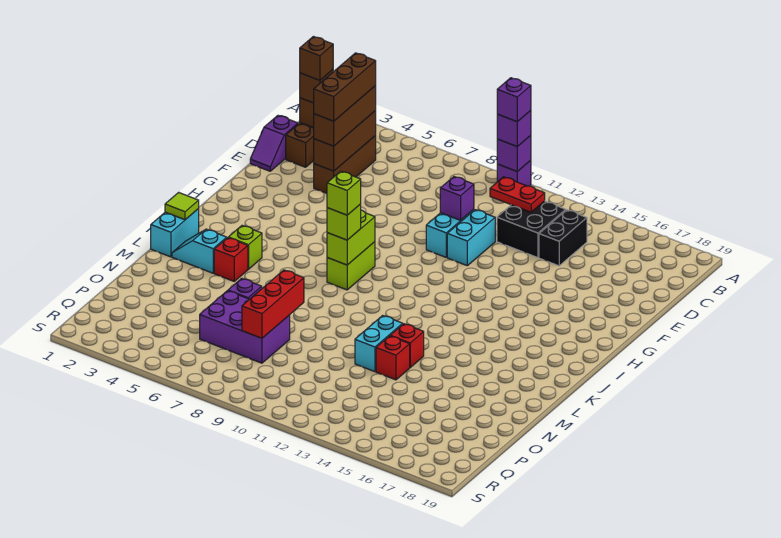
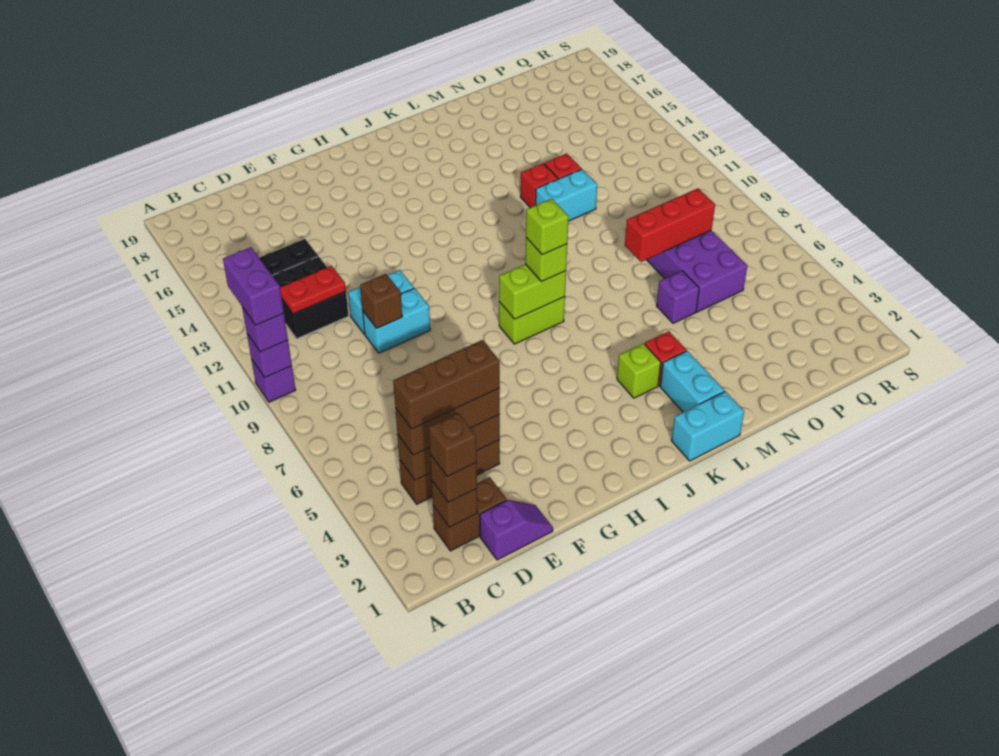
purple 1x1 brick [497,78,531,122] -> purple 1x2 brick [223,247,284,325]
red 1x2 plate [490,177,545,212] -> red 1x2 plate turned to [280,266,346,314]
purple 1x1 brick [440,177,474,220] -> brown 1x1 brick [360,274,402,328]
lime 1x1 tile [165,192,199,220] -> none
cyan 1x2 slope [172,229,227,273] -> cyan 1x2 brick [660,351,724,412]

